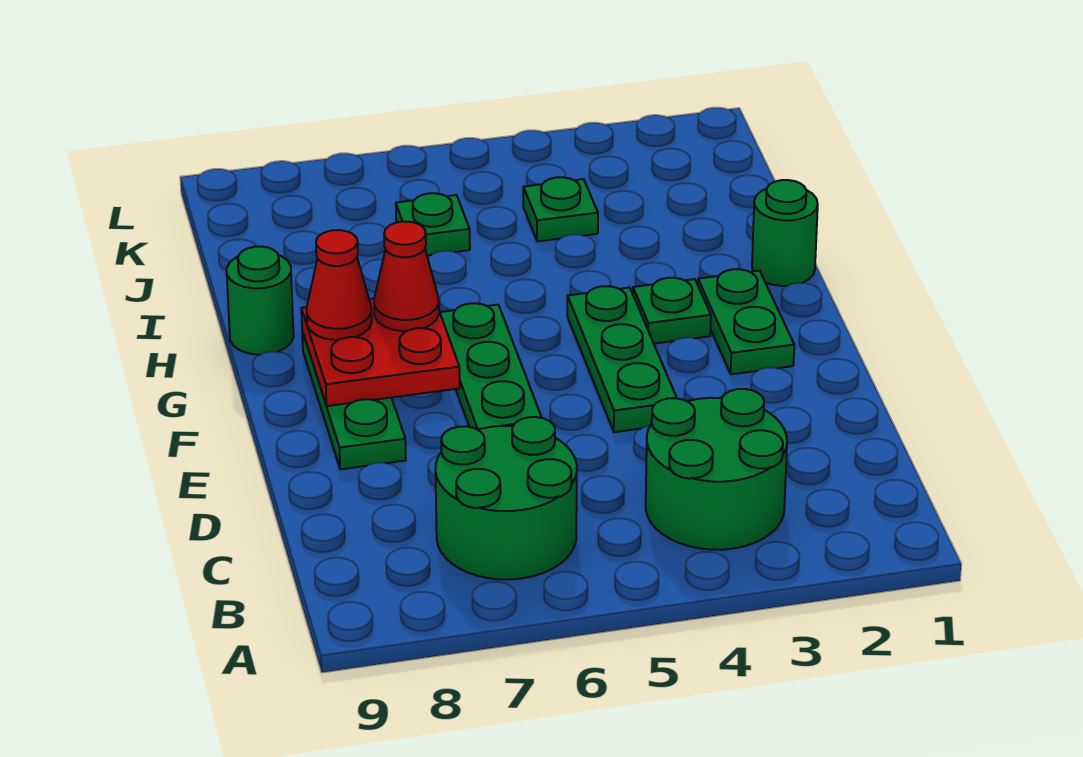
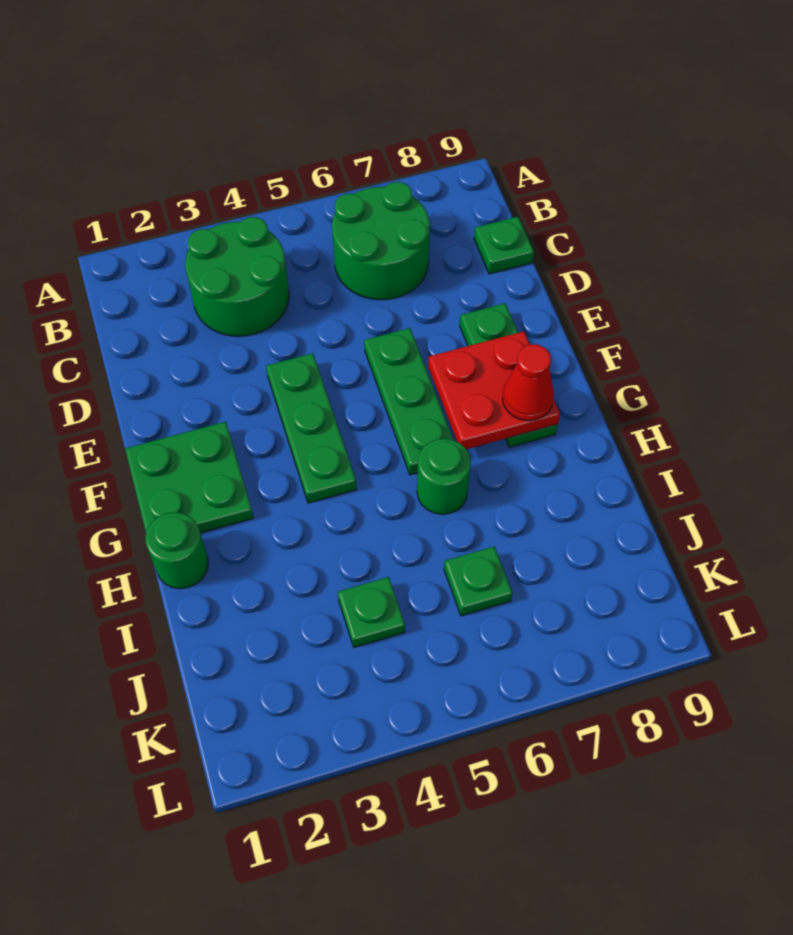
green 1x2 plate [698,269,794,374] -> green 2x2 plate [125,422,253,533]
green 1x1 plate [633,278,711,344] -> green 1x1 plate moved to [474,217,534,274]
red 1x1 cone [374,222,439,331] -> none
green 1x1 round brick [227,247,294,355] -> green 1x1 round brick moved to [417,438,471,514]

